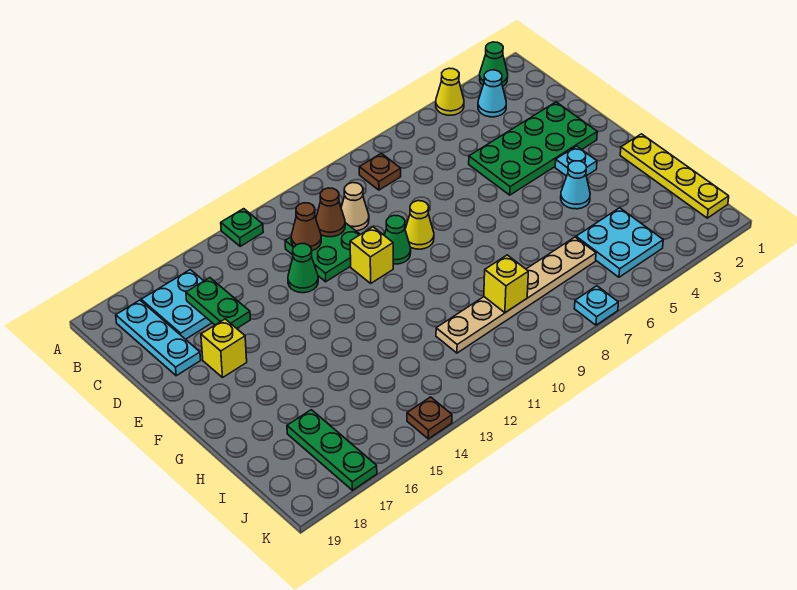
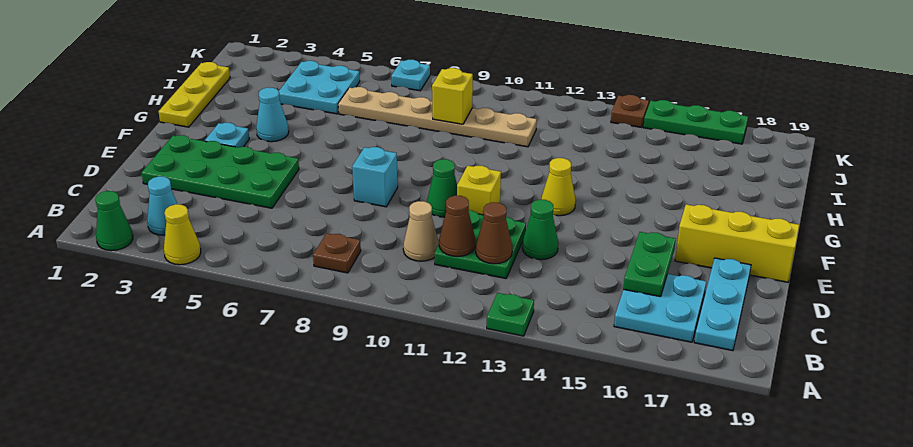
none -> cyan 1x1 brick [352,147,398,207]
yellow 1x1 cone [405,201,434,249] -> yellow 1x1 cone moved to [541,158,576,216]
yellow 1x1 brick [201,319,247,377] -> yellow 1x3 brick [675,204,799,282]
yellow 1x4 plate [620,134,729,218] -> yellow 1x3 plate [158,62,230,127]
green 1x3 plate [287,410,377,490] -> green 1x3 plate turned to [644,100,748,144]

